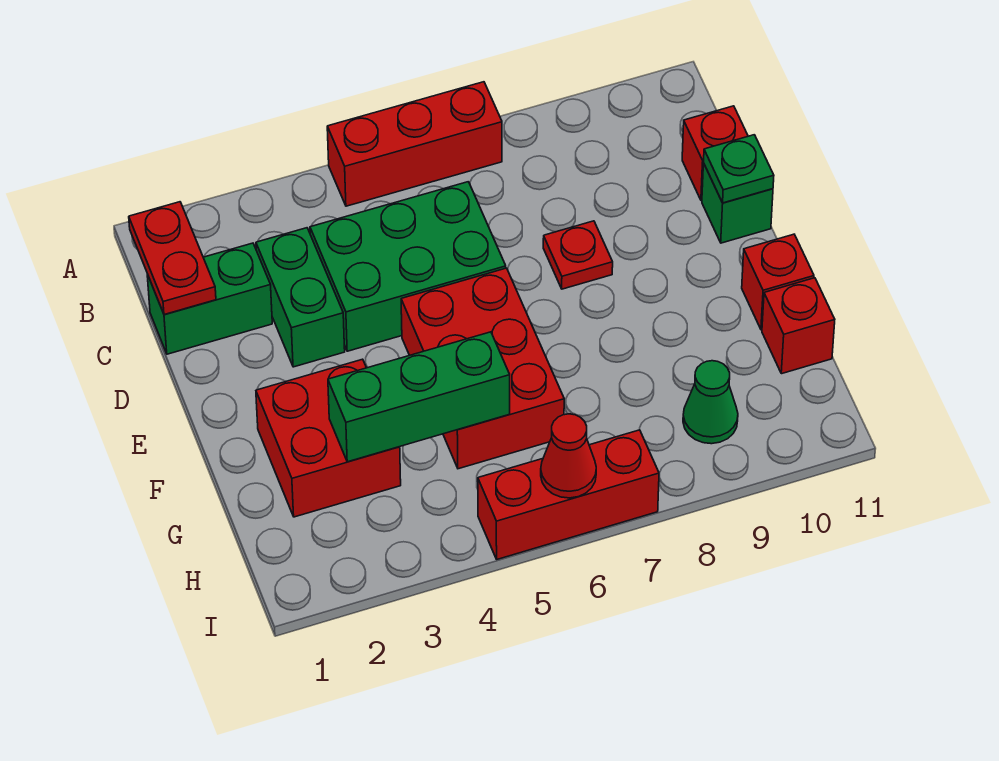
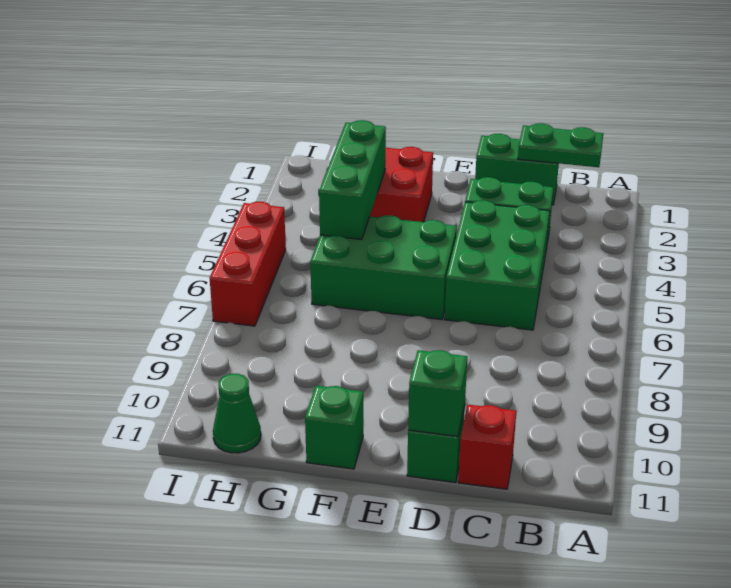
red 1x3 brick [327,82,502,206] -> none
red 1x2 plate [129,202,216,315] -> green 1x2 plate [518,123,603,167]
green 1x2 brick [147,243,272,354] -> green 1x2 brick turned to [475,134,559,205]
red 1x1 plate [543,221,613,289] -> none
green 1x1 plate [704,135,774,203] -> green 1x1 brick [408,350,467,436]
red 2x3 brick [401,268,564,469] -> green 2x3 brick [310,215,457,319]
red 1x1 brick [742,234,814,330] -> green 1x1 brick [305,386,363,469]
red 1x1 brick [762,278,835,374] -> none
green 1x1 cone [683,361,738,444] -> green 1x1 cone moved to [213,374,261,453]
red 1x1 cone [541,414,596,498] -> none

